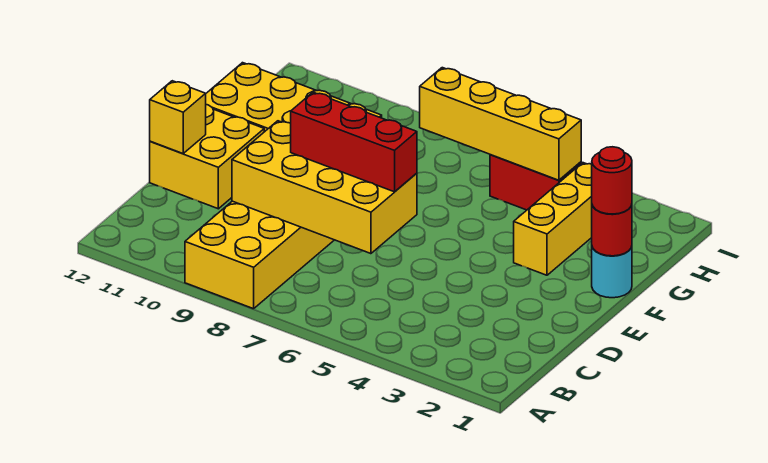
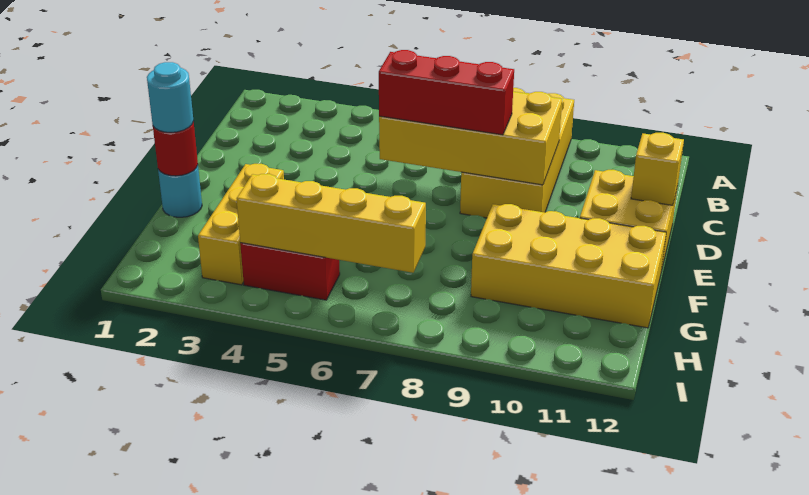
red 1x1 round brick [592,147,632,214] -> cyan 1x1 round brick [147,62,193,132]

